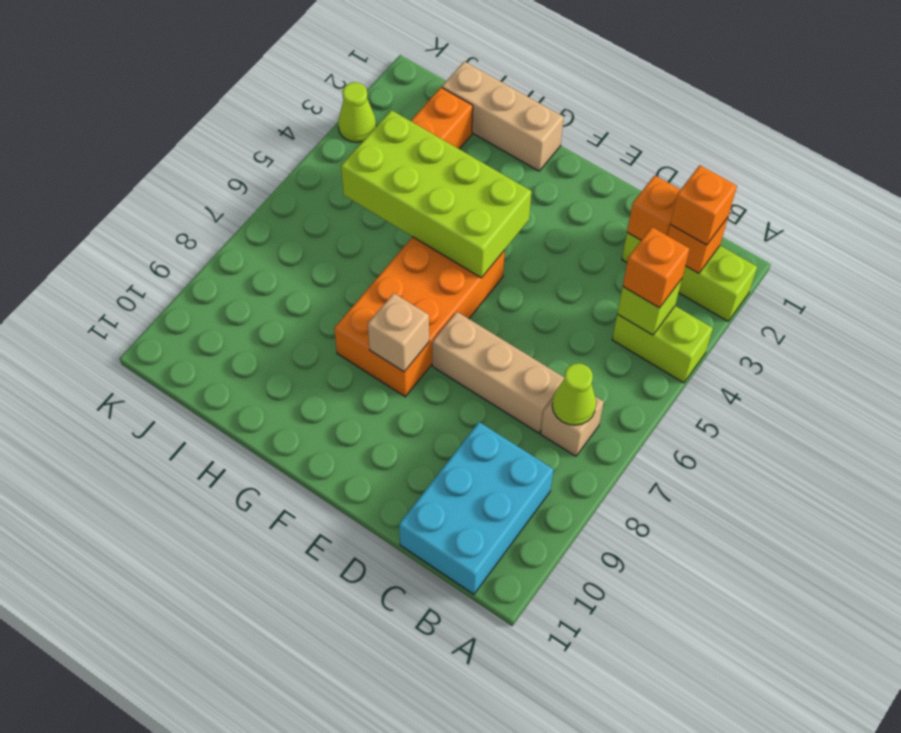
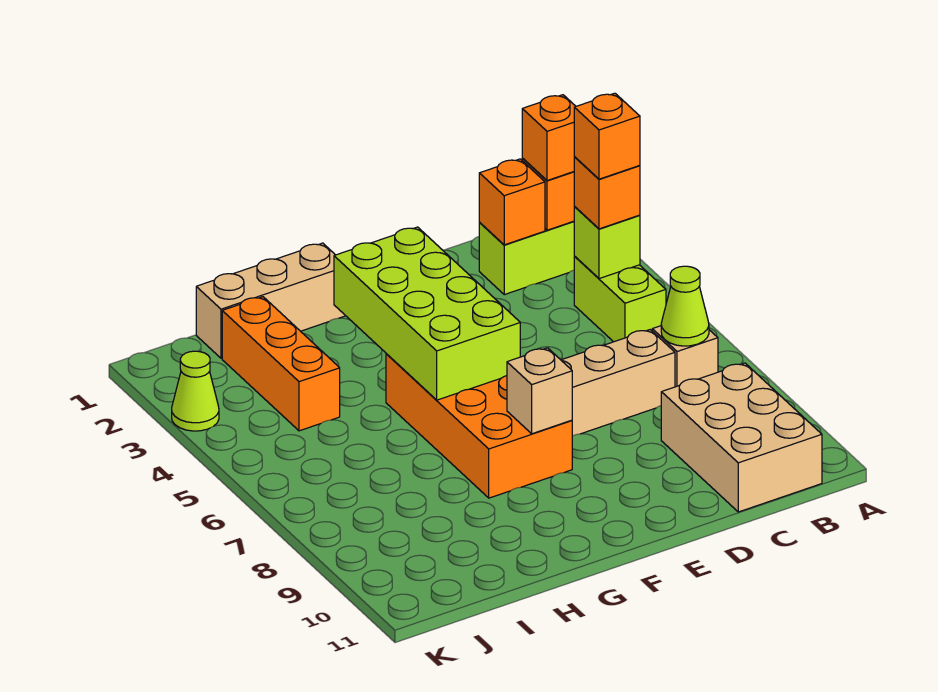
lime 1x2 brick [612,306,713,383] -> lime 1x2 brick turned to [574,256,666,342]
none -> orange 1x1 brick [574,93,640,179]
cyan 2x3 brick [399,422,553,594] -> tan 2x3 brick [661,363,822,512]
lime 2x4 brick [341,110,531,278] -> lime 2x4 brick turned to [334,227,520,400]

